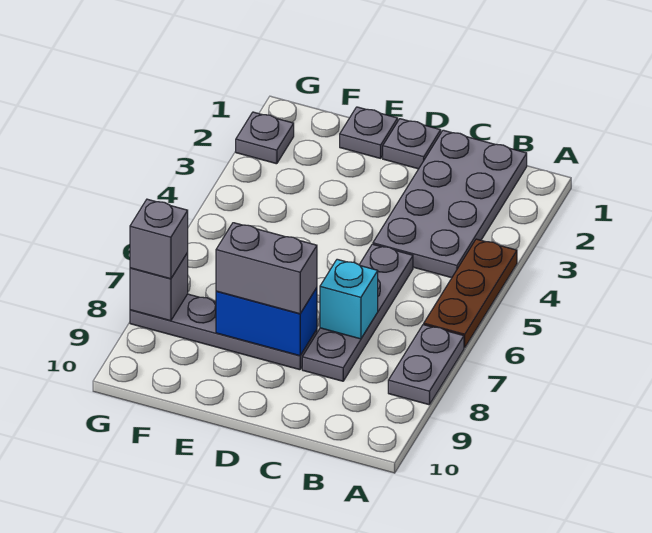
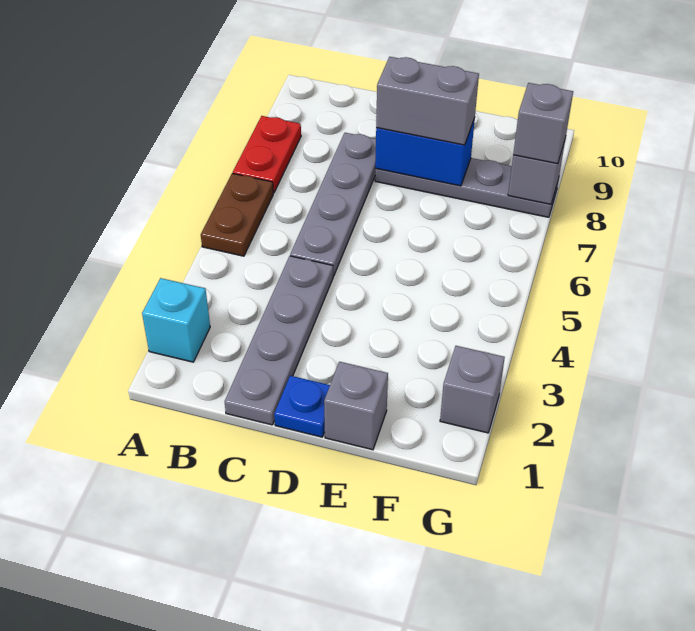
brown 1x3 plate [424,239,517,348] -> brown 1x2 plate [201,173,273,256]
grey 1x2 plate [388,325,464,405] -> red 1x2 plate [233,116,301,193]
grey 2x4 plate [373,130,527,278] -> grey 1x4 plate [225,256,333,425]
cyan 1x1 brick [320,259,378,339] -> cyan 1x1 brick moved to [142,278,210,362]
grey 1x1 plate [383,119,441,169] -> blue 1x1 plate [274,376,330,437]
grey 1x1 plate [340,107,398,158] -> grey 1x1 brick [324,362,388,450]
grey 1x1 plate [236,112,294,164] -> grey 1x1 brick [440,346,505,433]

